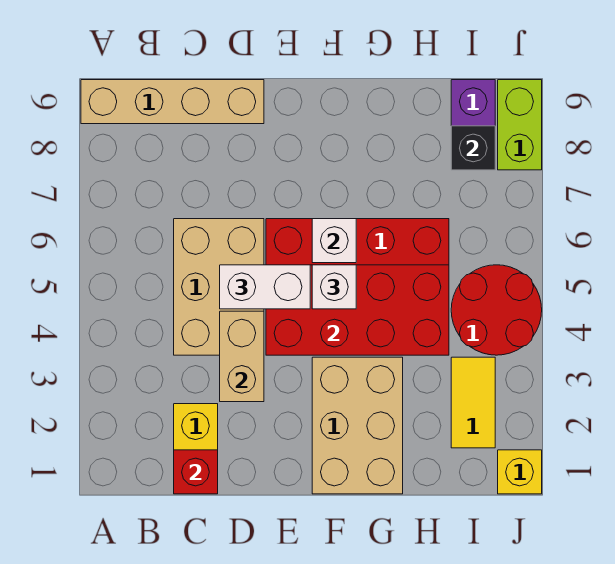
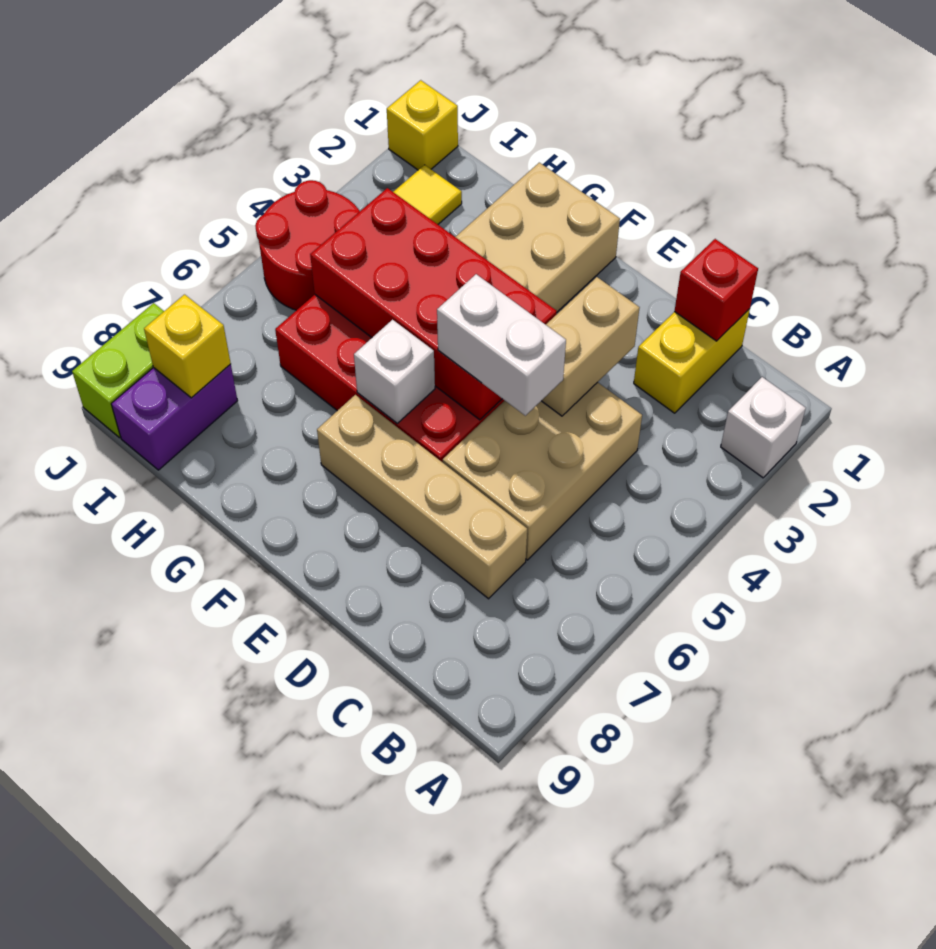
tan 1x4 brick [81,80,264,124] -> tan 1x4 brick moved to [317,395,527,599]
white 1x1 brick [312,265,356,309] -> white 1x1 brick moved to [721,377,806,478]
black 1x1 brick [451,126,495,170] -> yellow 1x1 brick [144,295,231,398]

